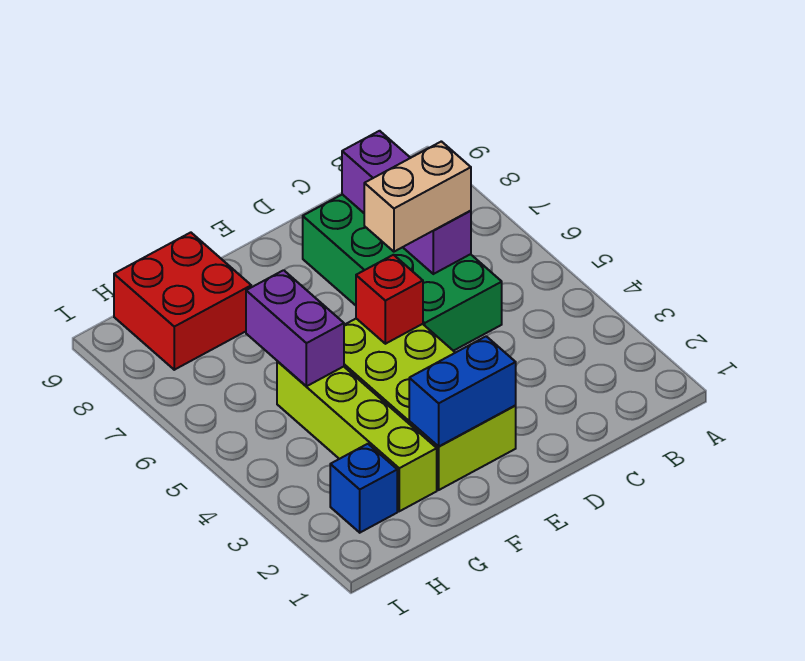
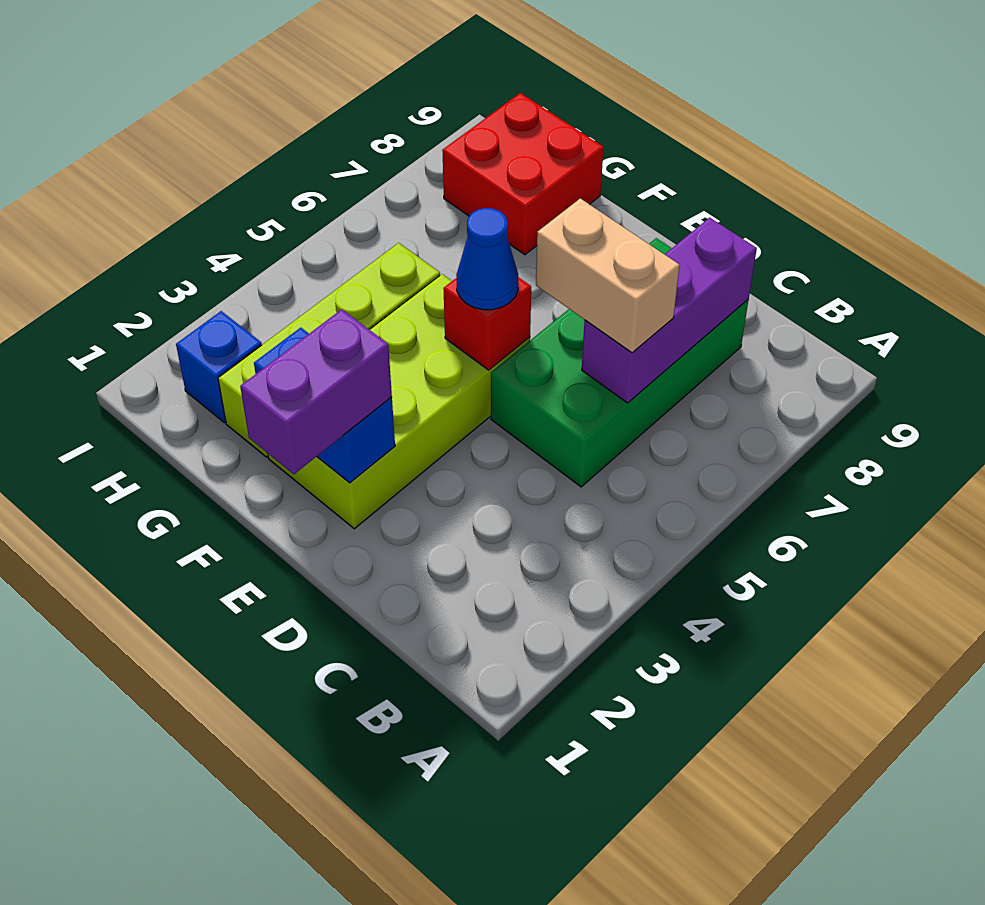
none -> blue 1x1 cone [456,208,518,310]
purple 1x2 brick [246,270,344,386] -> purple 1x2 brick moved to [240,309,392,474]

